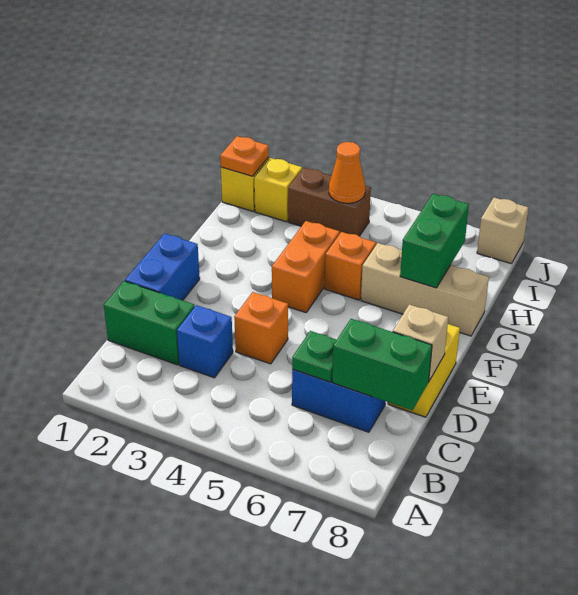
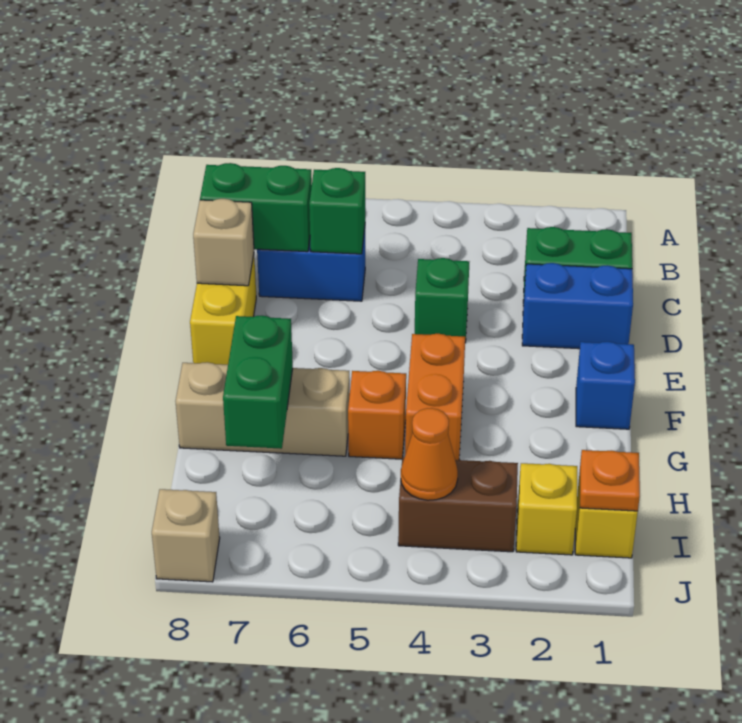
blue 1x1 brick [177,305,233,378] -> blue 1x1 brick moved to [576,342,635,429]
green 1x1 plate [292,331,336,382] -> green 1x1 brick [309,168,365,254]
blue 1x2 brick [125,233,200,300] -> blue 1x2 brick turned to [522,263,633,349]
orange 1x1 brick [234,292,288,364] -> green 1x1 brick [415,258,469,343]

